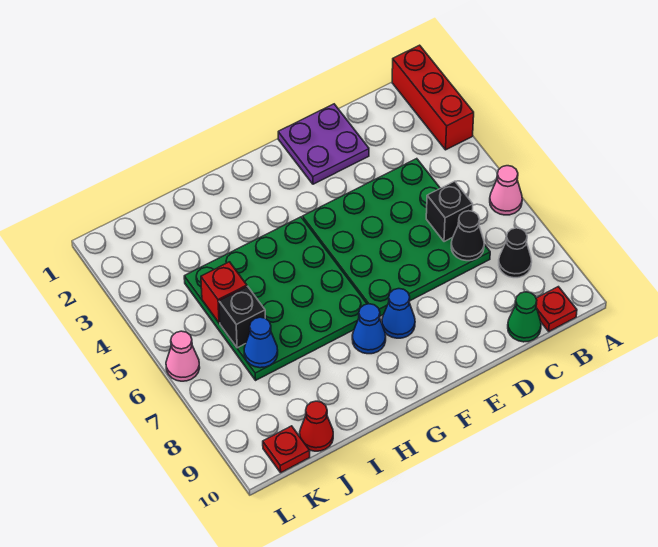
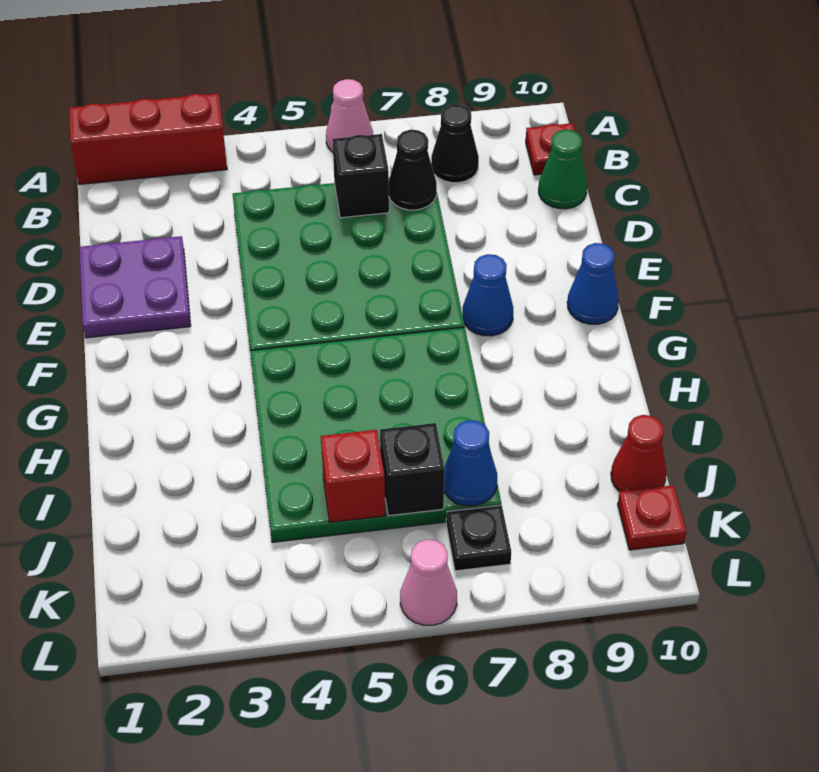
blue 1x1 cone [352,304,386,354] -> blue 1x1 cone moved to [567,243,619,324]
none -> black 1x1 plate [446,505,511,571]

